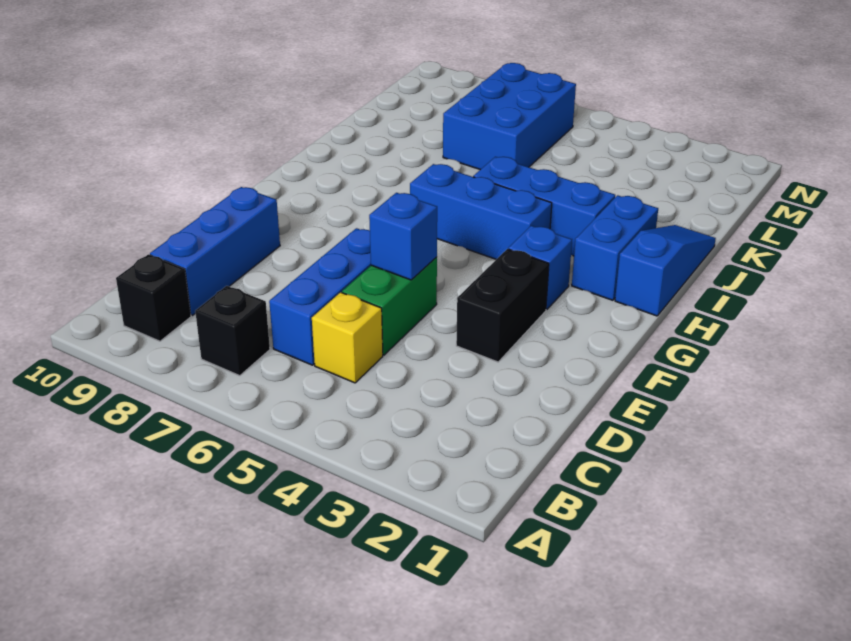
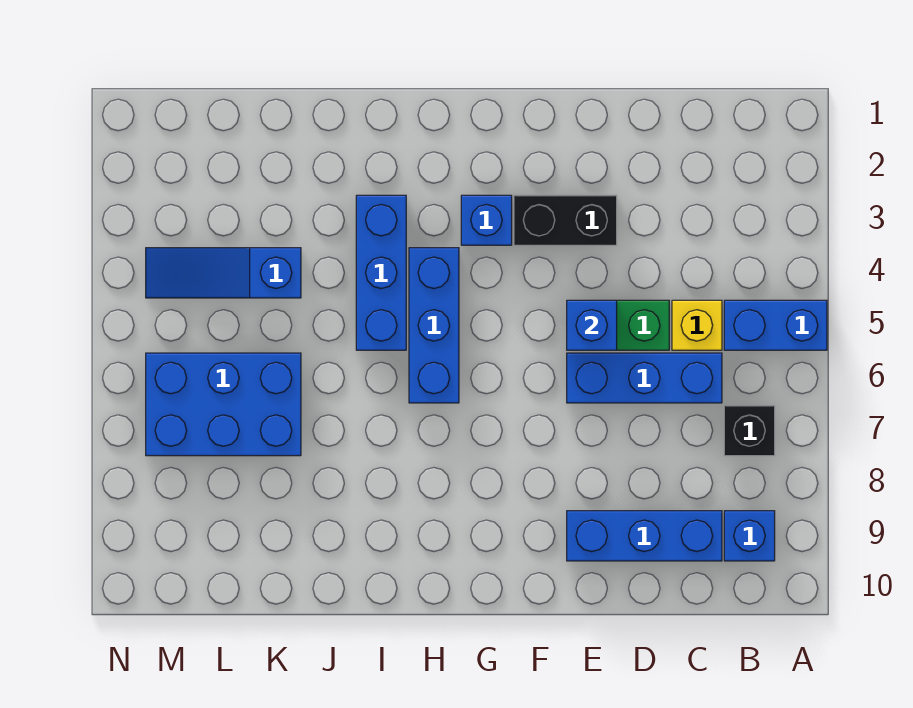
black 1x1 brick [116,254,191,341] -> blue 1x1 brick [724,511,775,561]
blue 1x3 slope [615,225,716,316] -> blue 1x3 slope moved to [146,248,301,298]
blue 1x2 brick [572,195,658,300] -> blue 1x2 brick moved to [724,300,827,350]

